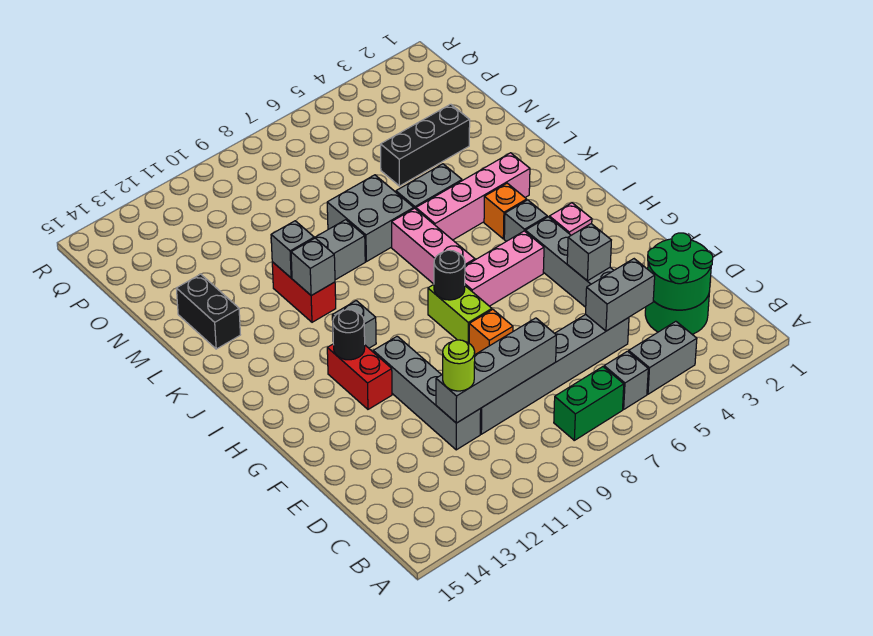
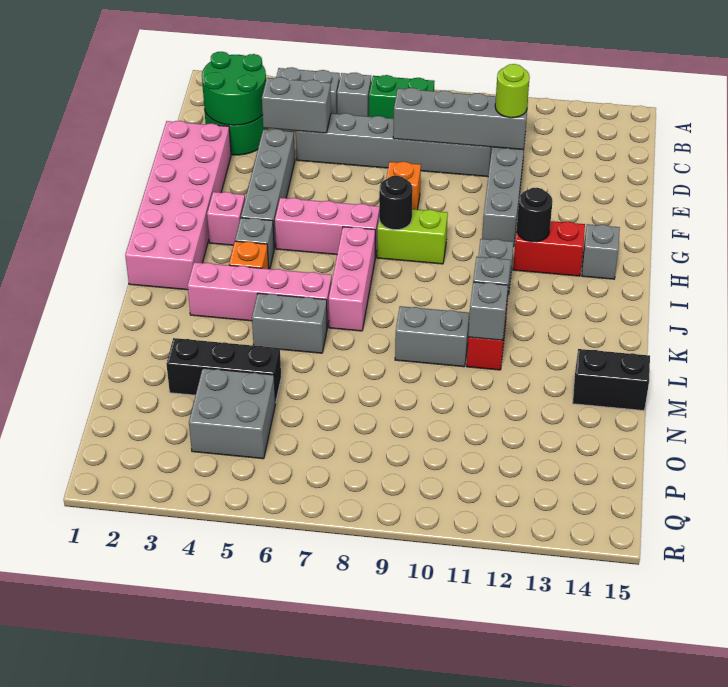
none -> pink 2x6 brick [125,121,231,290]
grey 1x1 brick [567,224,611,281] -> grey 1x1 brick moved to [582,224,620,279]
lime 1x2 brick [428,285,492,343] -> lime 1x2 brick turned to [377,209,448,264]
red 1x2 brick [327,344,392,409] -> red 1x2 brick turned to [513,221,585,276]
grey 2x2 brick [327,175,414,262] -> grey 2x2 brick moved to [189,368,275,459]
black 1x2 brick [176,274,240,349] -> black 1x2 brick turned to [573,349,650,411]

